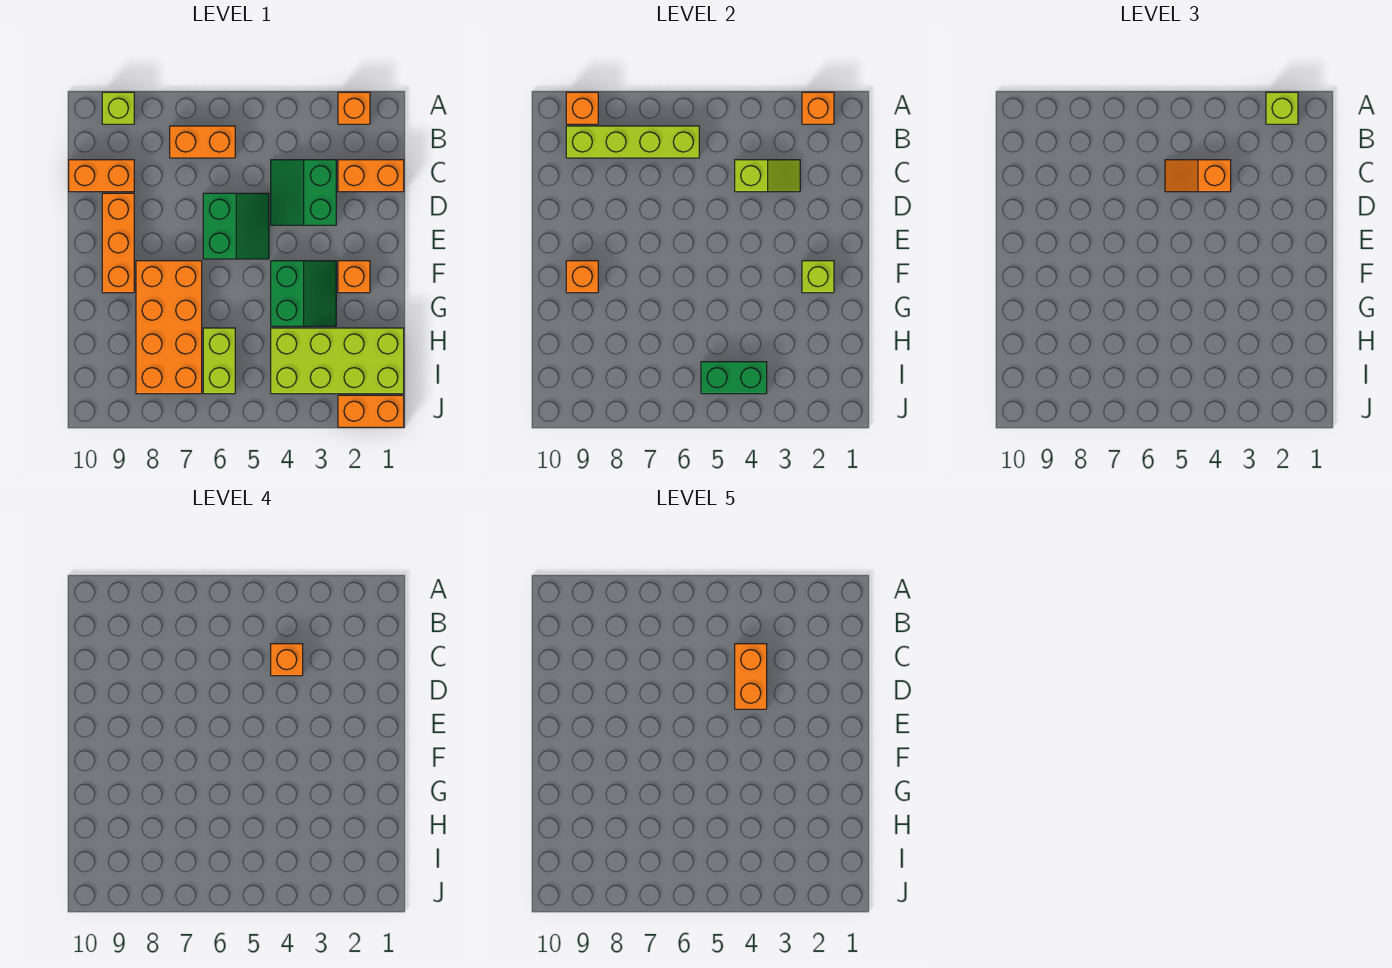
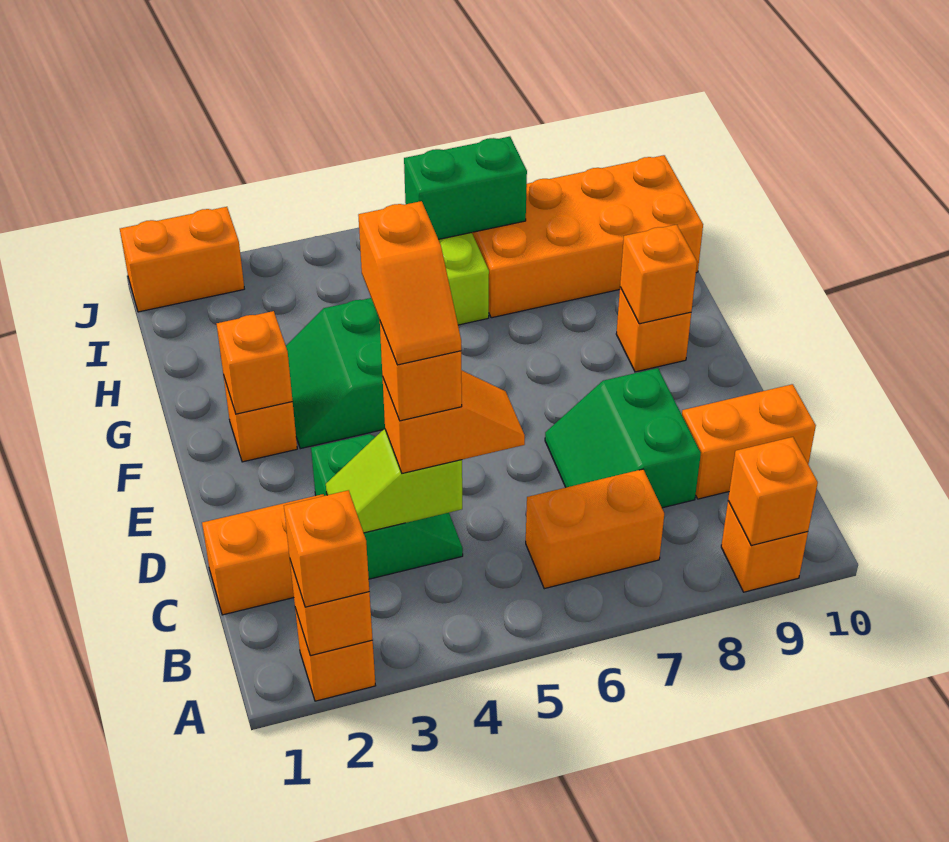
lime 1x1 brick [1266,92,1298,124] -> orange 1x1 brick [284,490,369,607]
lime 1x1 brick [102,92,134,124] -> orange 1x1 brick [721,501,808,592]
lime 1x4 brick [566,126,699,158] -> none
orange 1x2 brick [735,644,767,709] -> orange 1x2 slope [358,201,461,365]
green 2x2 slope [203,193,269,259] -> green 2x2 slope moved to [545,368,701,508]
orange 1x3 brick [102,193,134,293] -> orange 1x1 brick [616,287,691,372]
lime 1x1 brick [802,261,834,293] -> orange 1x1 brick [217,311,293,414]
orange 2x4 brick [136,261,202,394] -> orange 2x4 brick turned to [472,155,703,318]
lime 2x4 brick [271,328,404,394] -> none
green 1x2 brick [701,362,767,394] -> green 1x2 brick moved to [404,137,527,239]

